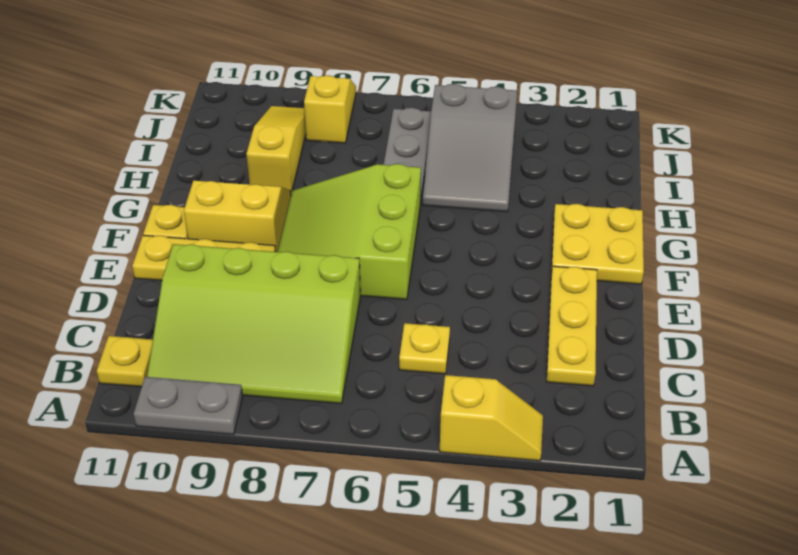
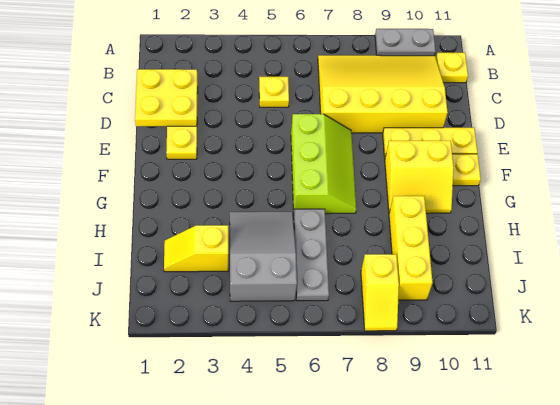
yellow 1x2 slope [440,375,543,461] -> yellow 1x2 slope moved to [164,225,228,272]
lime 3x4 slope [147,244,360,404] -> yellow 3x4 slope [318,55,448,133]
lime 3x3 slope [278,164,421,300] -> lime 2x3 slope [291,114,356,214]
yellow 2x2 plate [551,204,644,284] -> yellow 2x2 plate moved to [135,69,197,126]
yellow 1x3 slope [246,106,306,194] -> yellow 1x3 brick [389,196,433,300]

